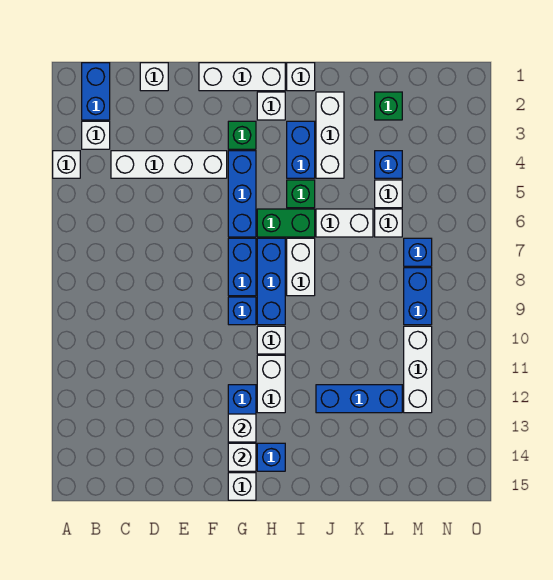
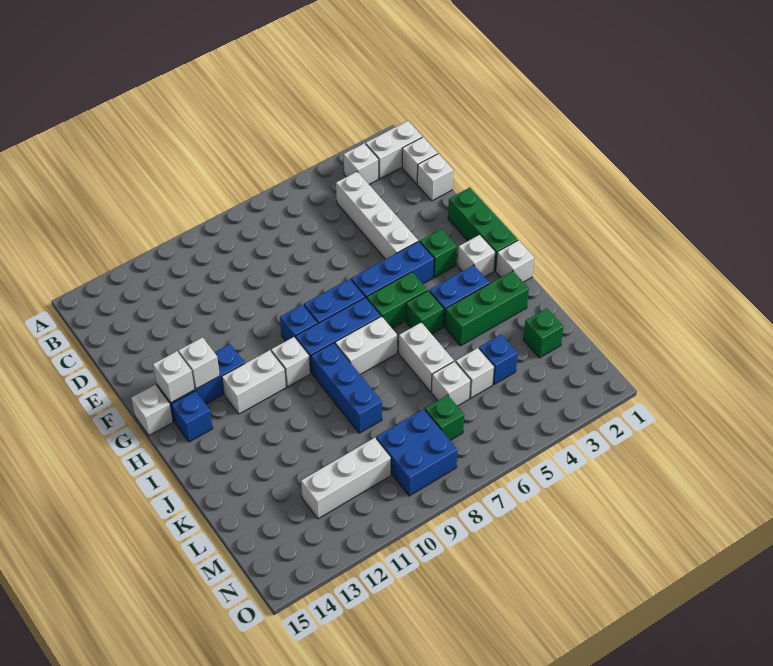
white 1x1 brick [53,151,80,178] -> white 1x1 brick moved to [402,137,438,184]
blue 1x2 brick [82,63,110,120] -> white 1x2 brick [366,121,422,179]
white 1x3 brick [199,63,285,91] -> green 1x3 brick [448,188,518,271]
green 1x2 brick [257,209,315,237] -> green 1x2 brick turned to [367,272,427,328]
white 1x3 brick [316,92,344,178] -> green 1x3 brick [445,271,529,346]
blue 1x3 brick [316,385,402,413] -> blue 1x3 brick moved to [311,343,382,433]
blue 1x1 brick [404,238,432,266] -> green 1x1 brick [425,395,464,440]
blue 1x2 brick [404,268,432,325] -> blue 2x2 brick [376,409,458,496]

